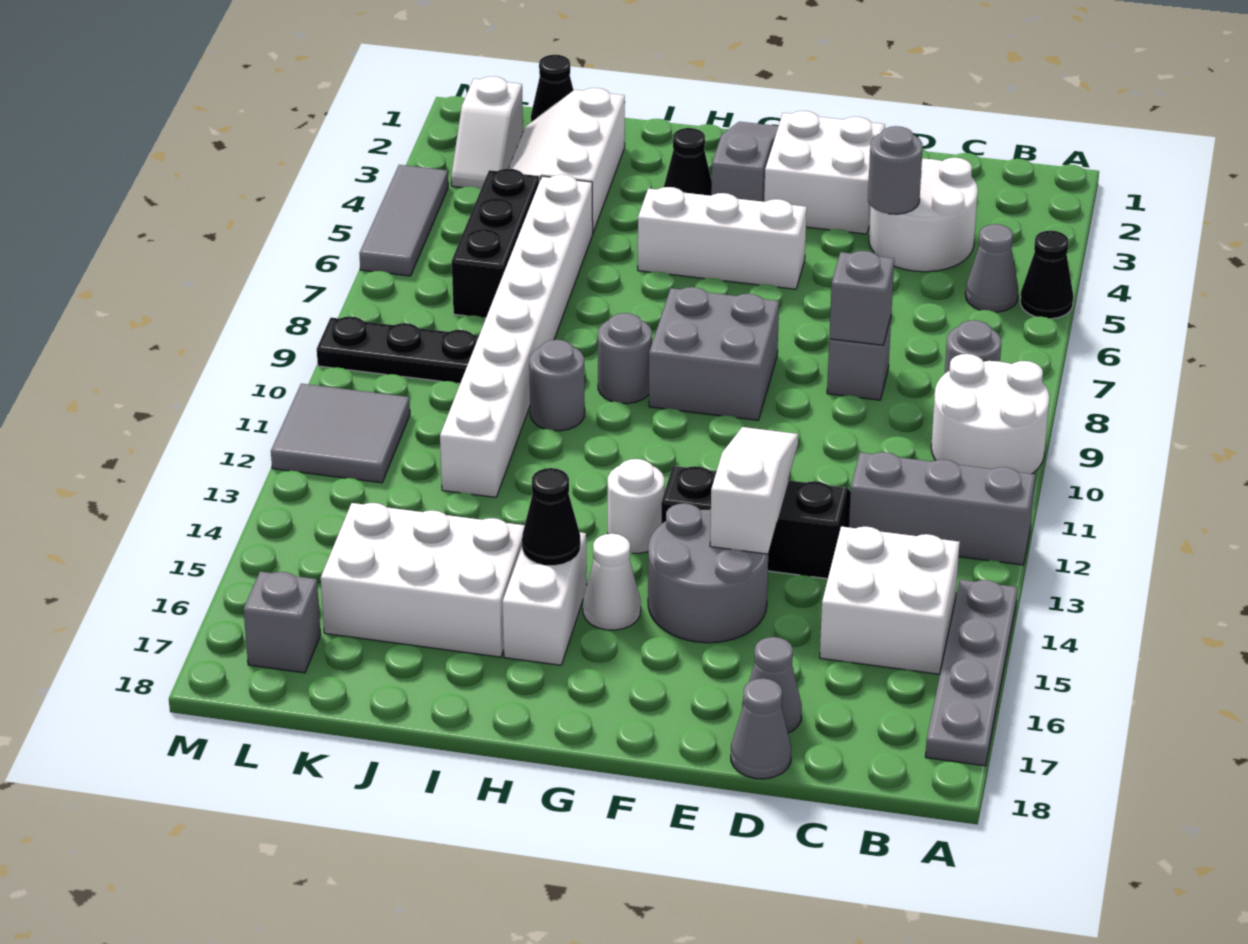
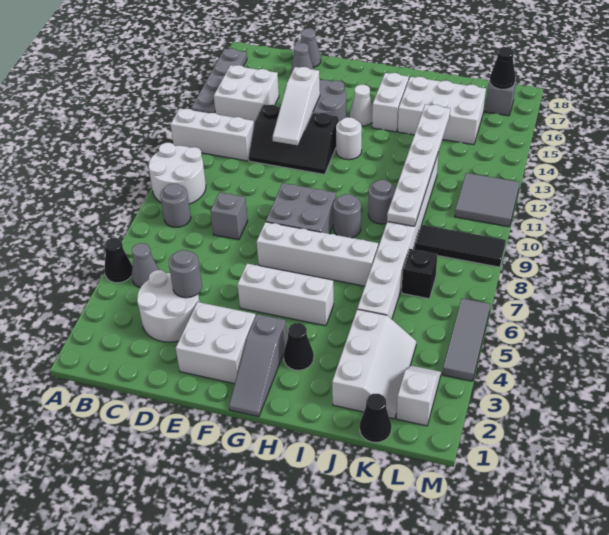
grey 1x3 brick [849,452,1035,565] -> white 1x3 brick [171,108,254,161]
grey 1x1 brick [829,251,894,345] -> none
none -> white 1x4 brick [257,222,378,286]
black 1x1 cone [522,468,581,566] -> black 1x1 cone moved to [490,47,515,89]
none -> white 1x6 plate [387,104,450,226]
black 1x3 brick [452,169,539,318] -> black 1x1 brick [402,249,437,299]
black 1x3 plate [317,317,479,384] -> black 1x3 tile [415,224,506,267]

